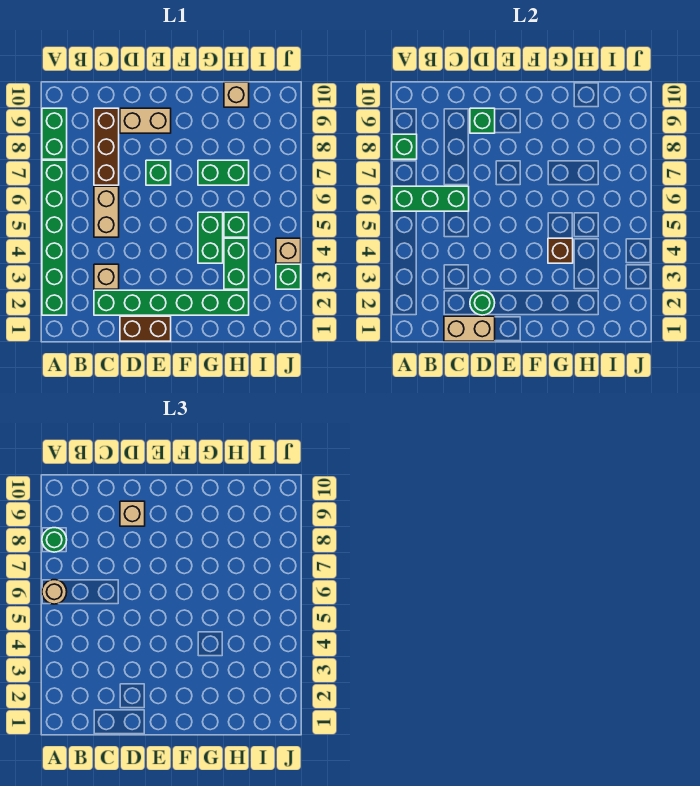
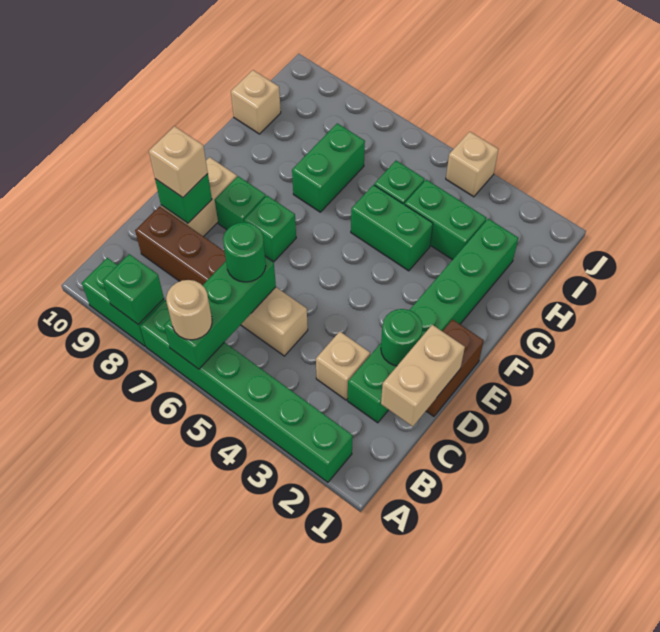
green 1x1 round brick [42,528,67,552] -> green 1x1 round brick moved to [223,222,266,282]
brown 1x1 brick [548,238,573,263] -> none
green 1x1 brick [276,264,301,289] -> green 1x1 brick moved to [215,176,266,230]

